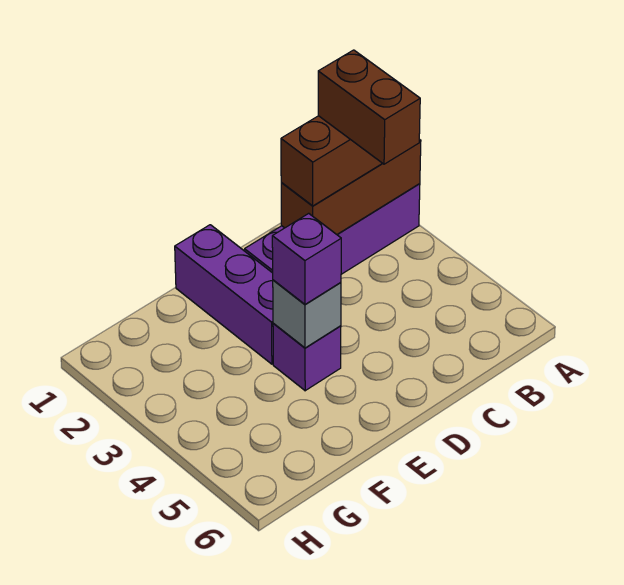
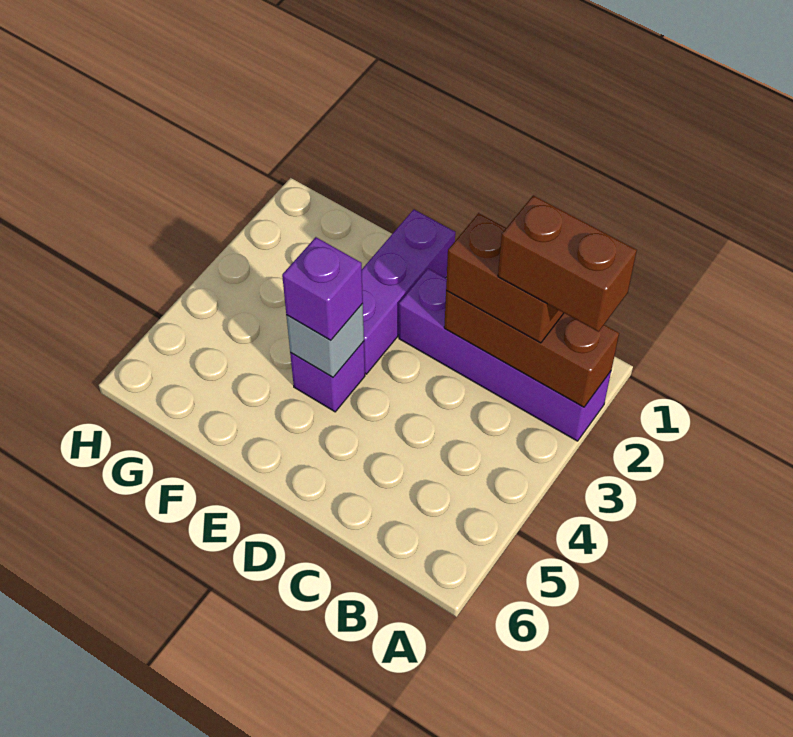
brown 1x2 brick [318,50,420,164] -> brown 1x2 brick turned to [498,195,637,332]

